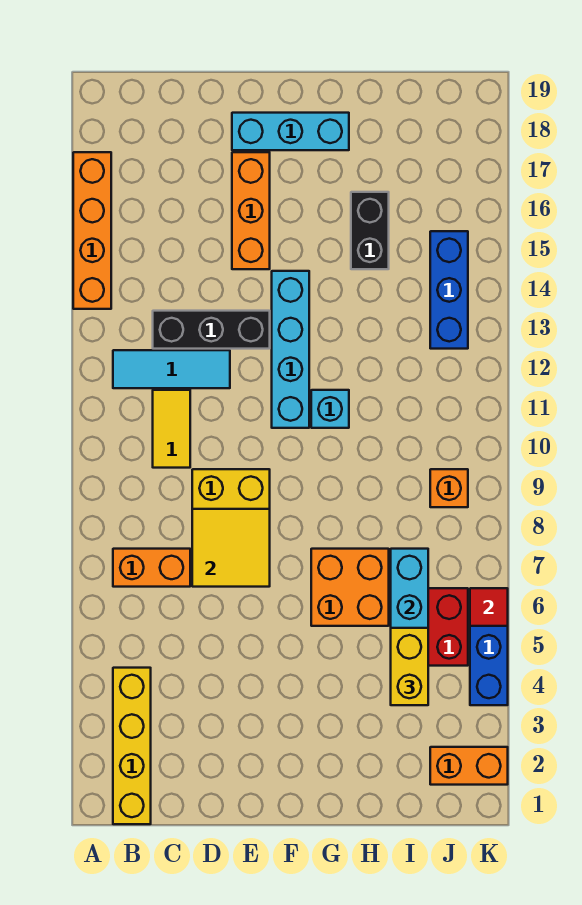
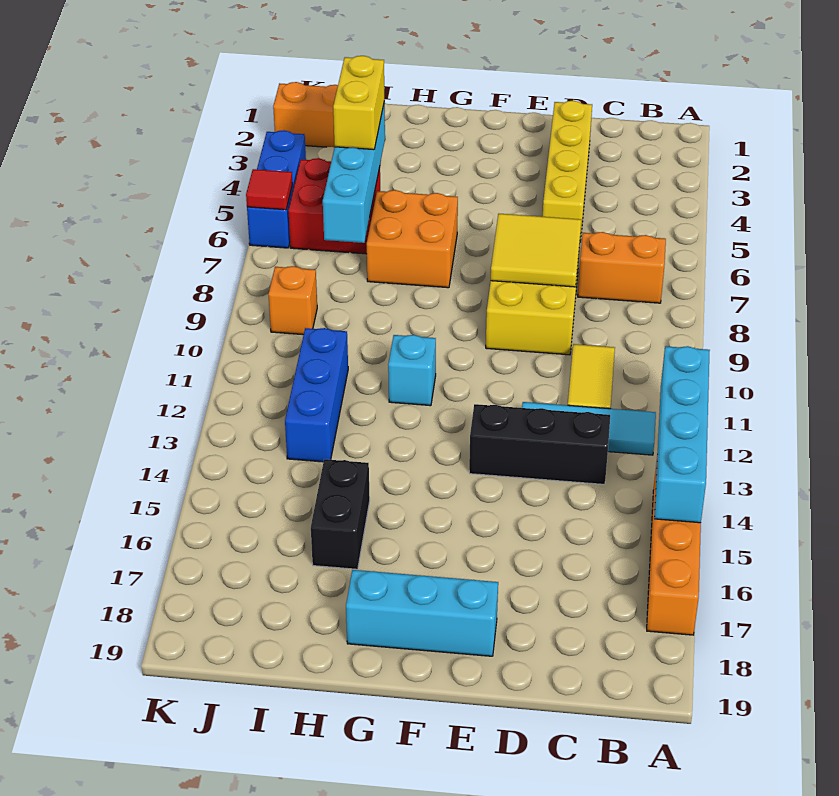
yellow 1x4 brick [113,668,151,824] -> yellow 1x4 brick moved to [543,101,592,242]
orange 1x3 brick [232,152,270,269] -> none
cyan 1x4 brick [272,271,309,428] -> cyan 1x4 brick moved to [654,346,710,523]
blue 1x3 brick [430,231,468,349] -> blue 1x3 brick moved to [285,328,348,462]

